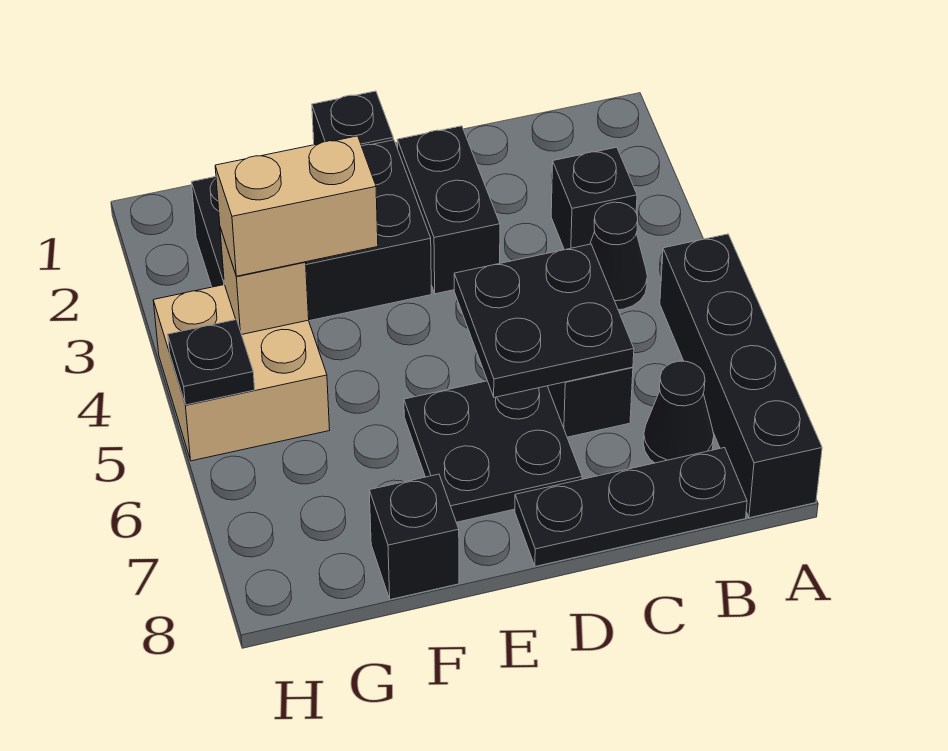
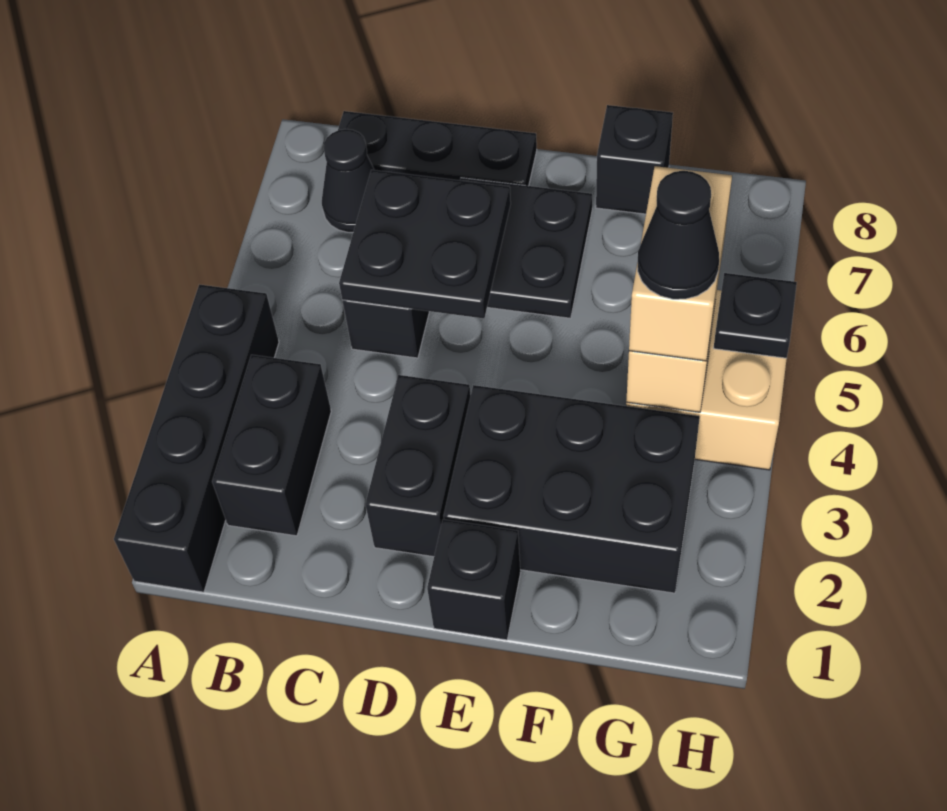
black 1x4 brick [660,234,822,518] -> black 1x4 brick moved to [114,285,279,592]
black 1x1 brick [551,147,637,250] -> black 1x2 brick [212,355,331,536]
black 1x1 cone [590,202,647,310] -> black 1x1 cone moved to [638,171,719,299]
tan 1x2 brick [215,136,378,276] -> tan 1x2 brick turned to [629,166,732,361]

